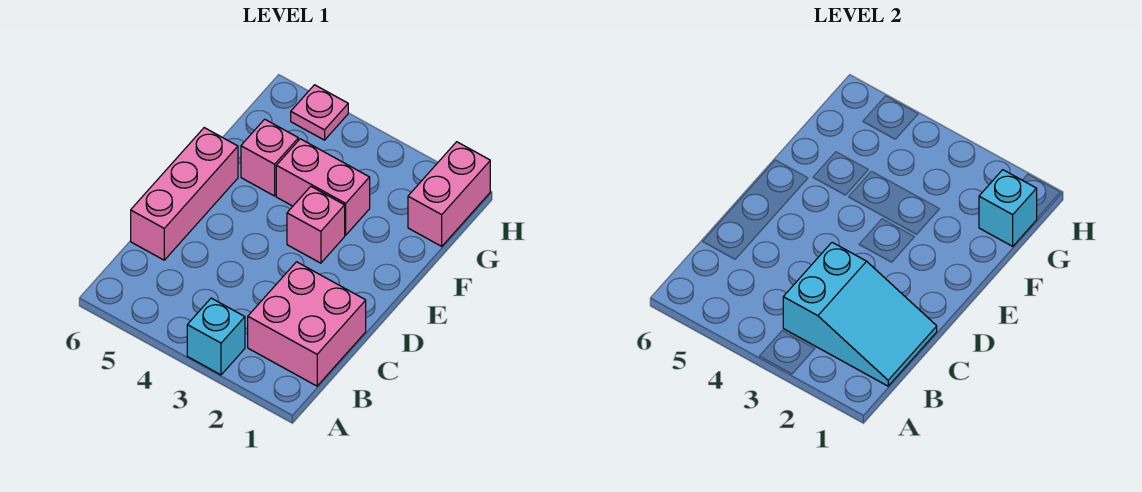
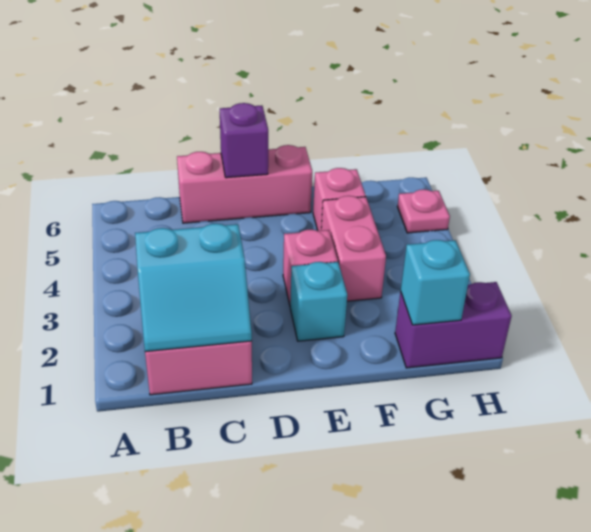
cyan 1x1 brick [187,298,245,375] -> cyan 1x1 brick moved to [290,262,347,341]
cyan 2x3 slope [783,242,937,386] -> cyan 2x2 slope [135,223,252,352]
none -> purple 1x1 brick [220,103,268,178]
pink 1x2 brick [408,142,490,246] -> purple 1x2 brick [395,282,512,368]

